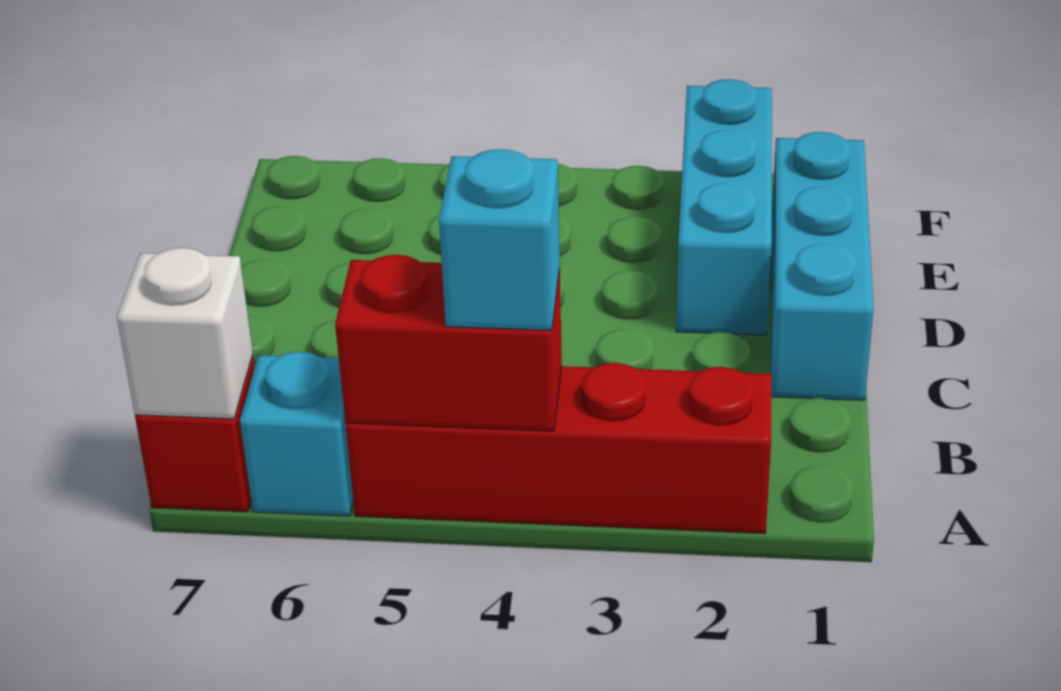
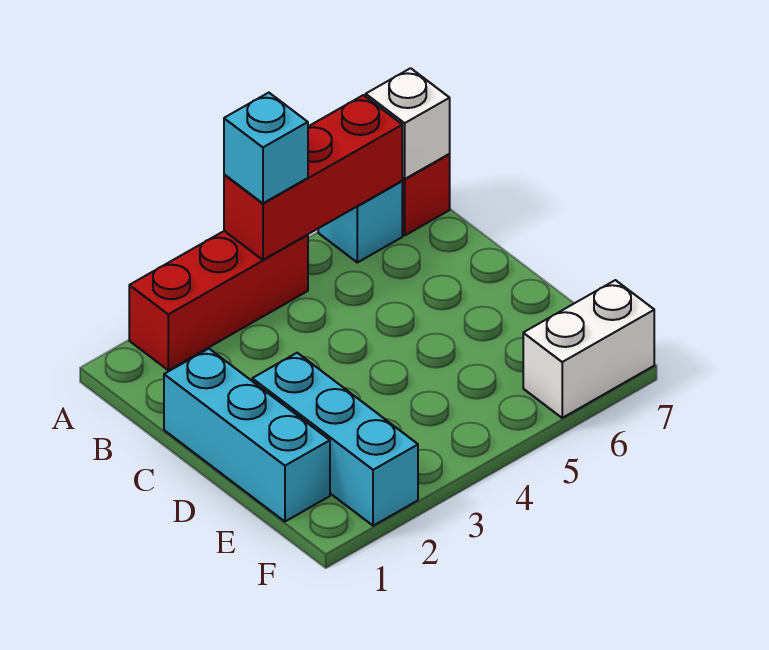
red 1x4 brick [345,363,771,533] -> red 1x3 brick [129,231,308,370]
red 1x2 brick [335,255,562,431] -> red 1x3 brick [224,95,402,260]
none -> white 1x2 brick [523,280,654,418]

